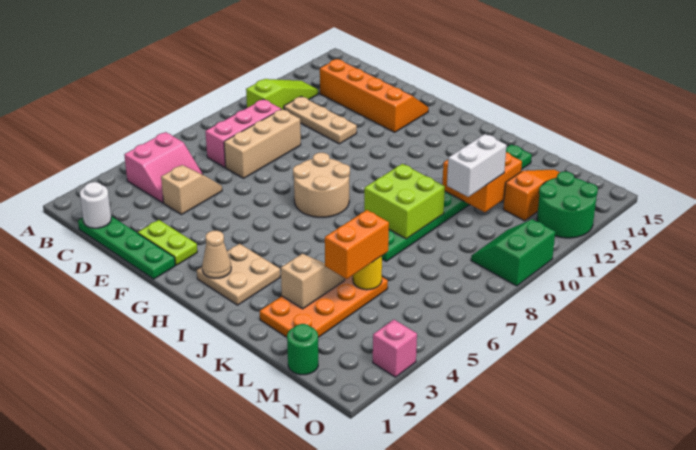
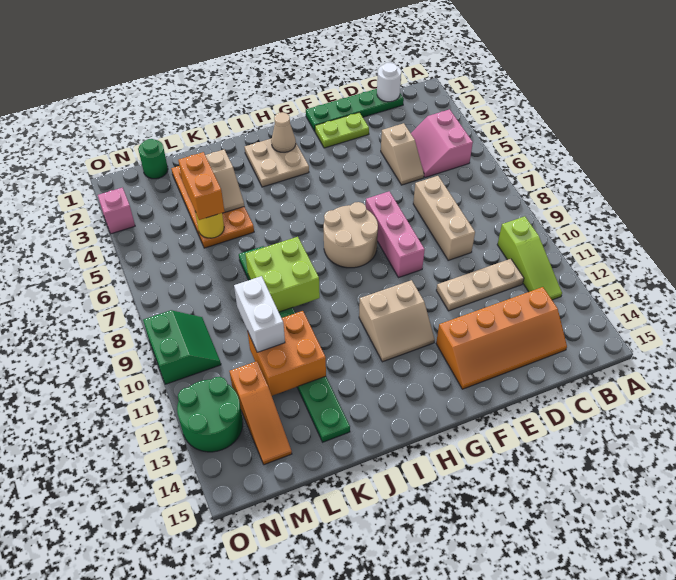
pink 1x3 brick [205,99,281,167] -> pink 1x3 brick moved to [366,191,425,278]
none -> tan 2x2 slope [359,280,435,362]

